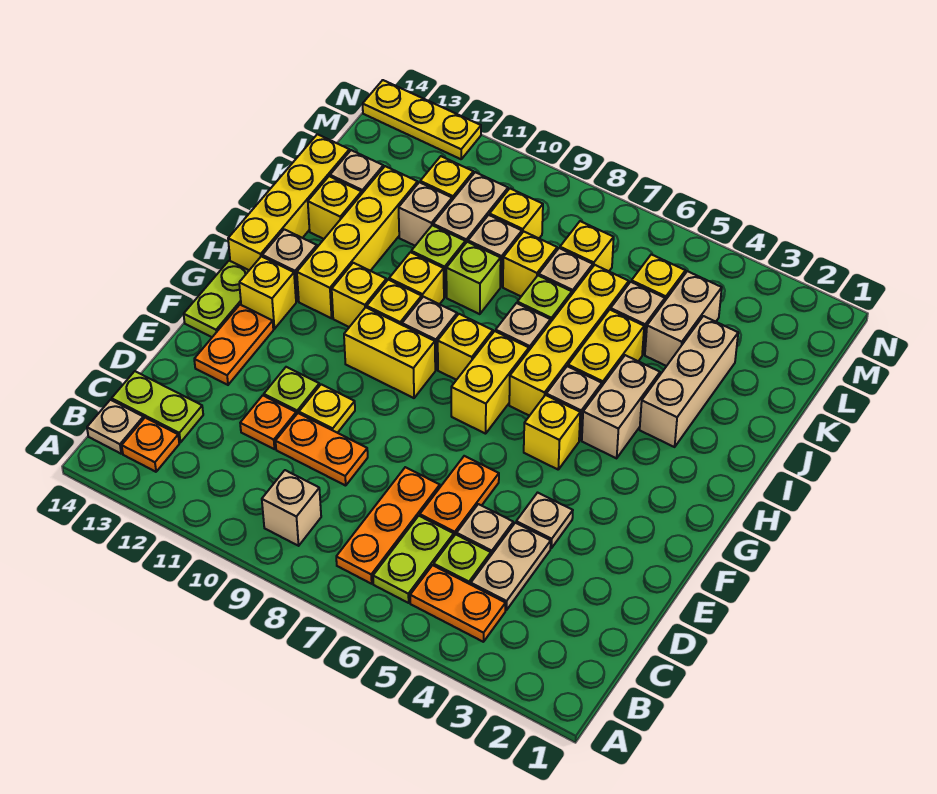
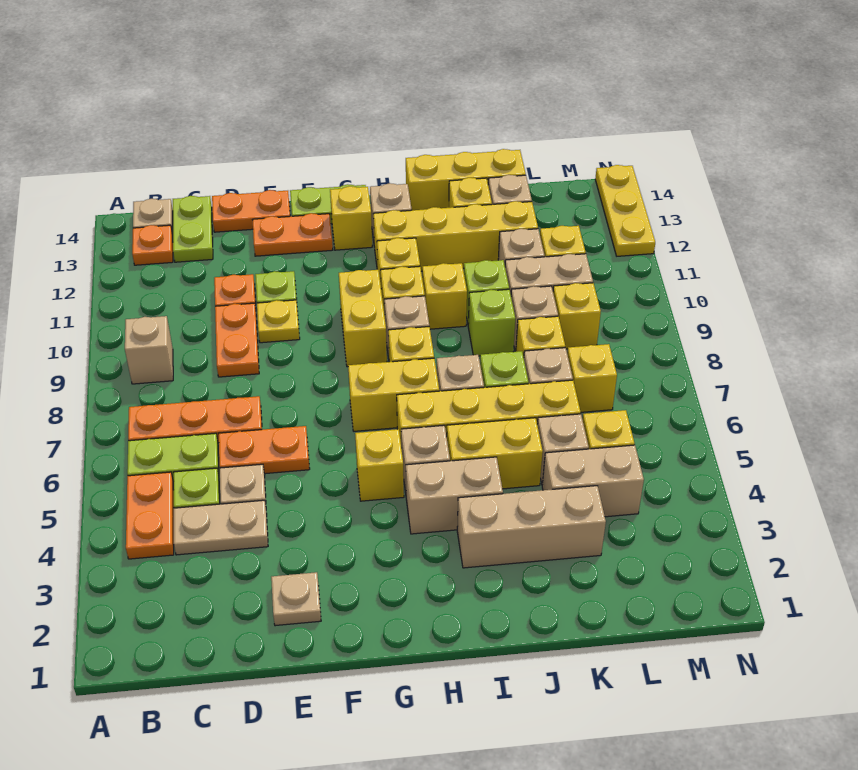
none -> orange 1x2 plate [212,190,290,232]
tan 1x1 plate [516,493,573,548] -> tan 1x1 plate moved to [271,572,321,626]
yellow 1x4 brick [228,134,349,270] -> yellow 1x3 brick [406,149,526,210]

